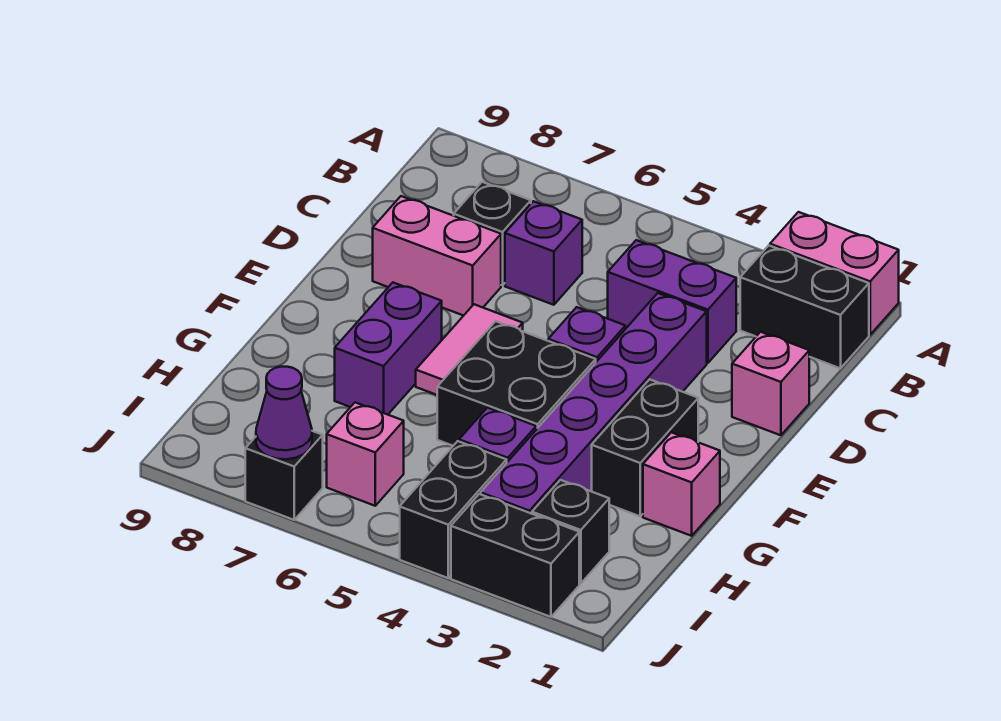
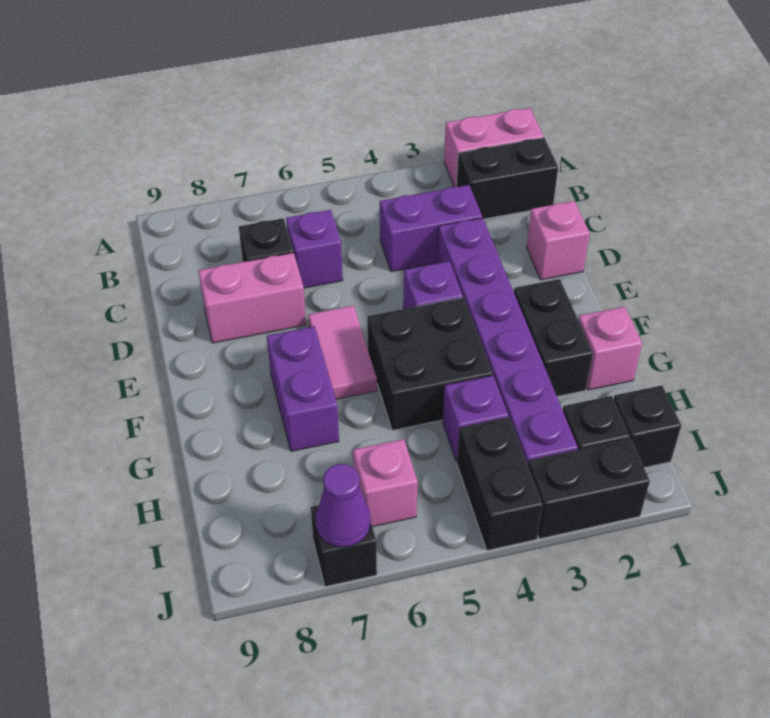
none -> black 1x1 brick [614,385,681,468]

